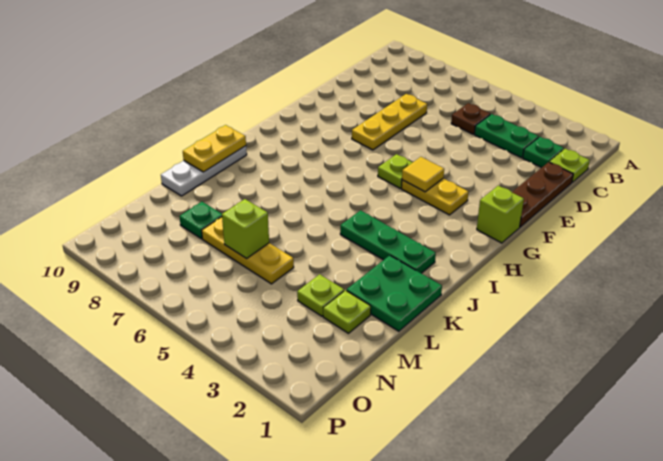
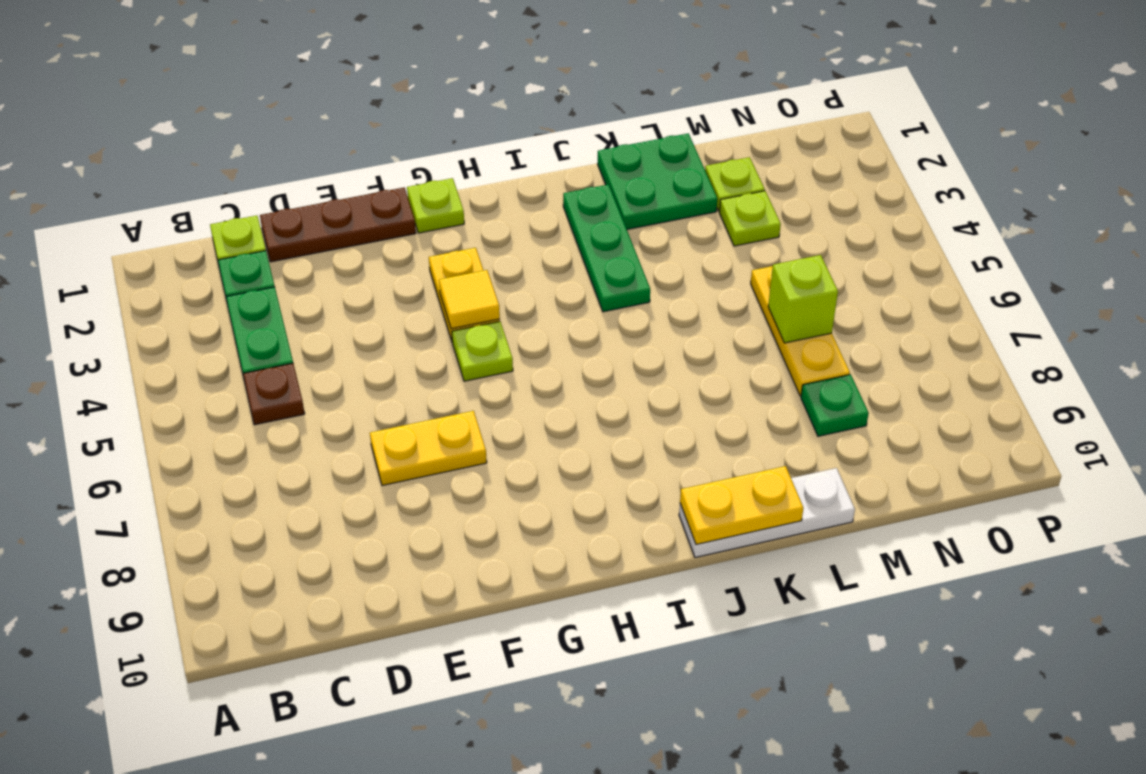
yellow 1x3 plate [352,94,427,150] -> yellow 1x2 plate [370,411,487,485]
lime 1x1 brick [477,186,524,243] -> lime 1x1 plate [407,178,464,233]

